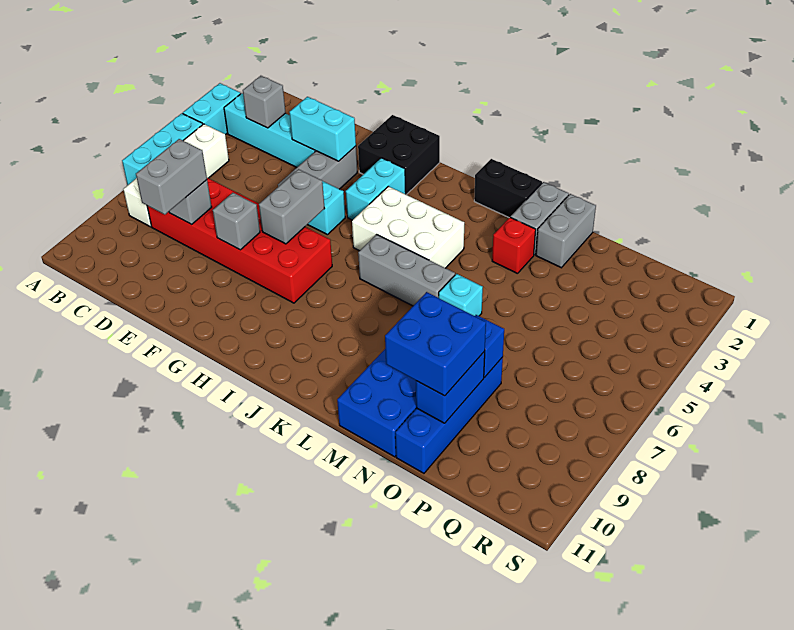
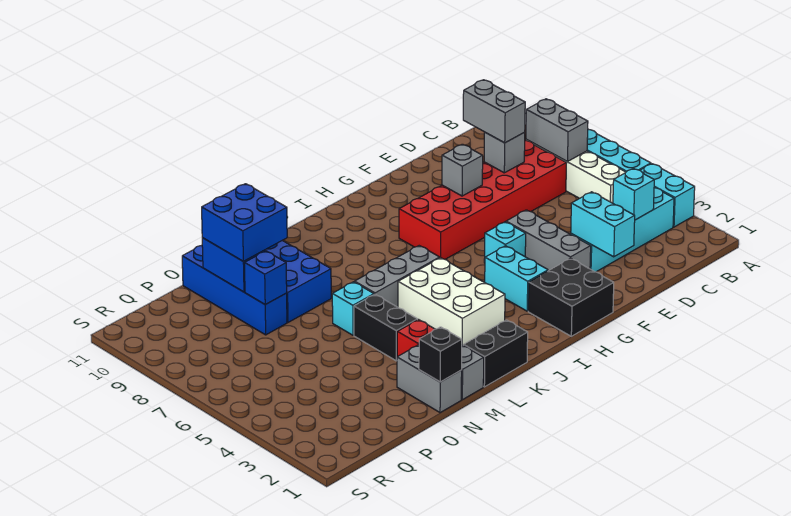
grey 1x1 brick [243,76,286,128] -> cyan 1x1 brick [613,168,654,220]
cyan 1x2 brick [290,97,356,161] -> cyan 1x2 brick turned to [571,192,635,257]
grey 1x2 brick [259,169,325,244] -> grey 1x2 brick moved to [526,99,588,161]
white 2x3 brick [352,186,464,268] -> white 2x3 brick turned to [398,258,505,345]
none -> black 1x2 brick [354,295,417,361]
none -> black 1x1 brick [419,327,462,382]

